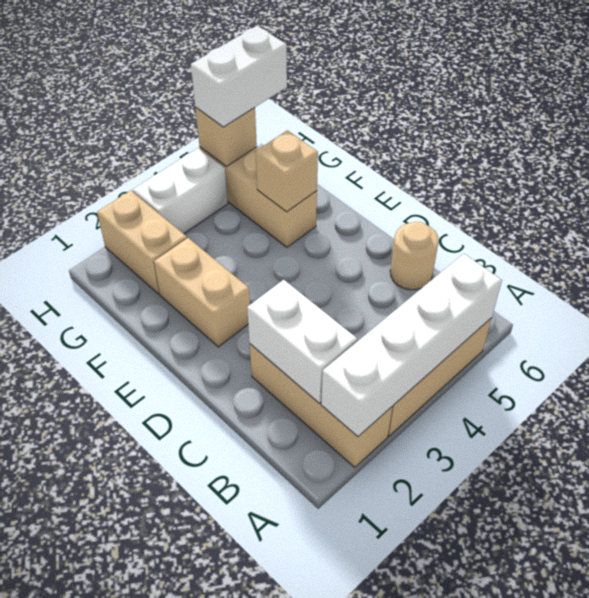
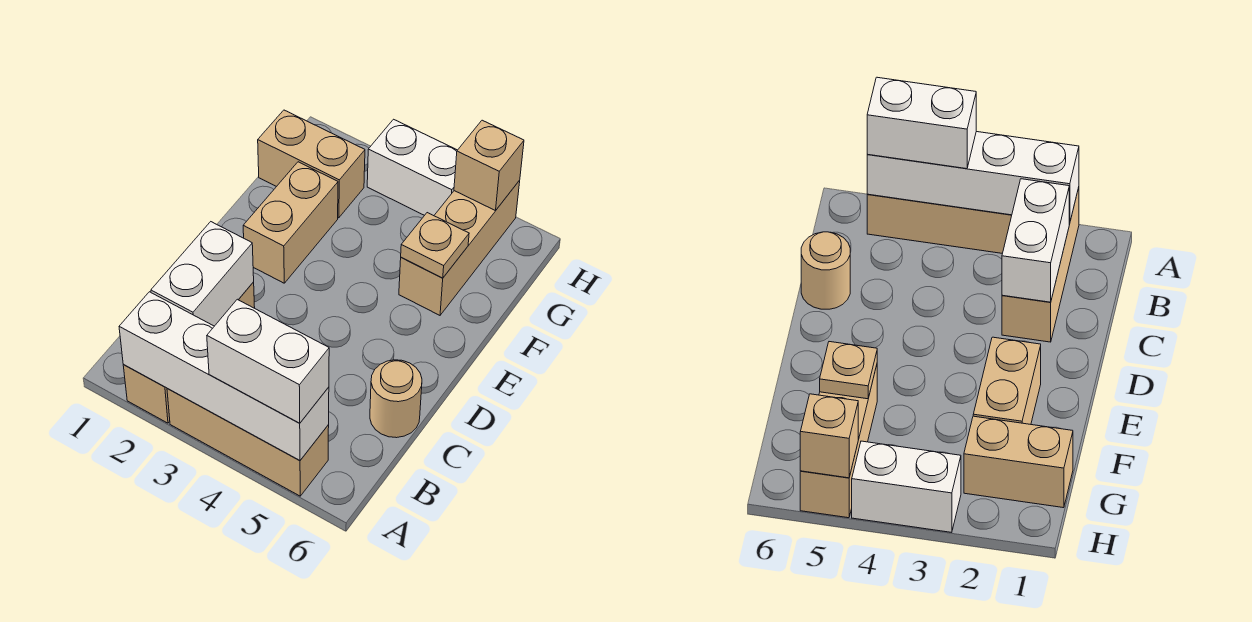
tan 1x1 brick [256,130,318,212] -> tan 1x1 plate [401,213,469,278]
tan 1x2 brick [97,190,187,294] -> tan 1x2 brick turned to [258,110,365,218]
white 1x2 brick [191,26,287,127] -> white 1x2 brick moved to [207,299,329,423]

